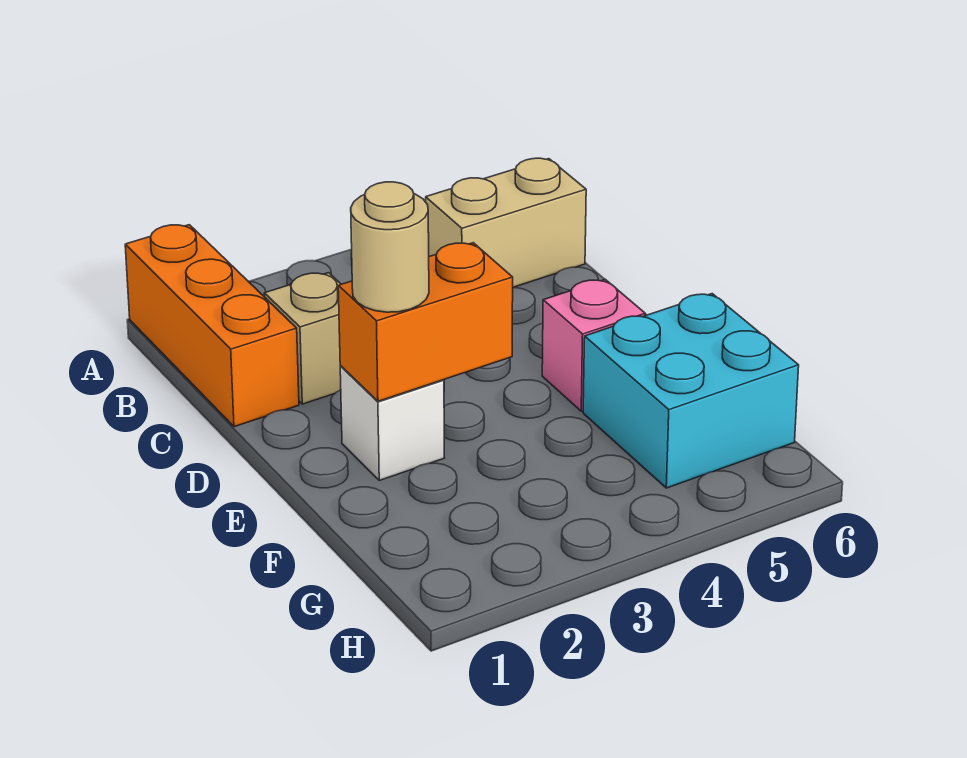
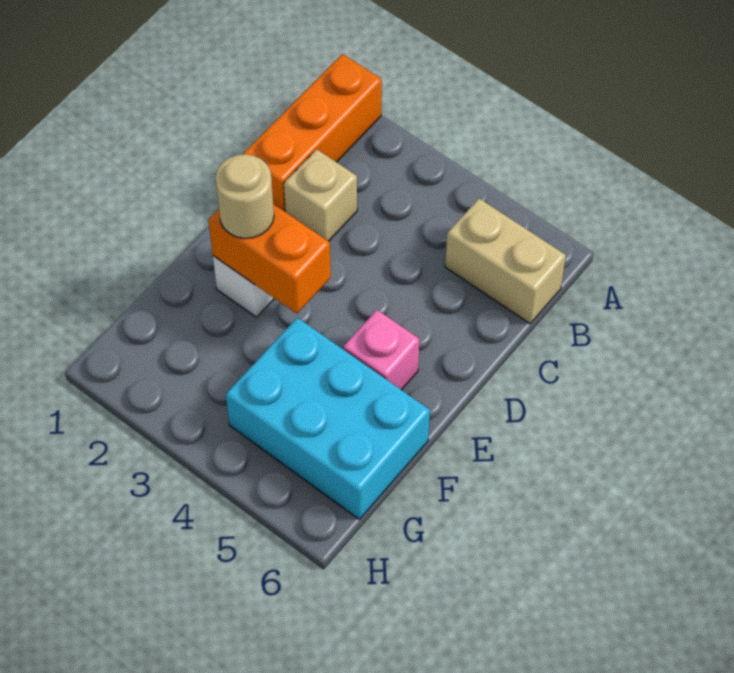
cyan 2x2 brick [583,294,799,488] -> cyan 2x3 brick [226,318,430,519]

